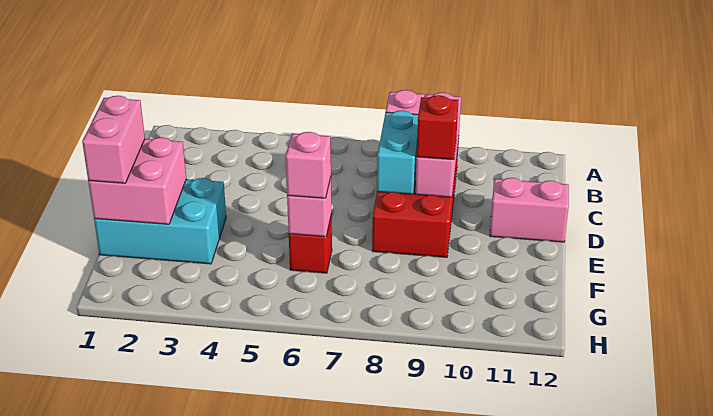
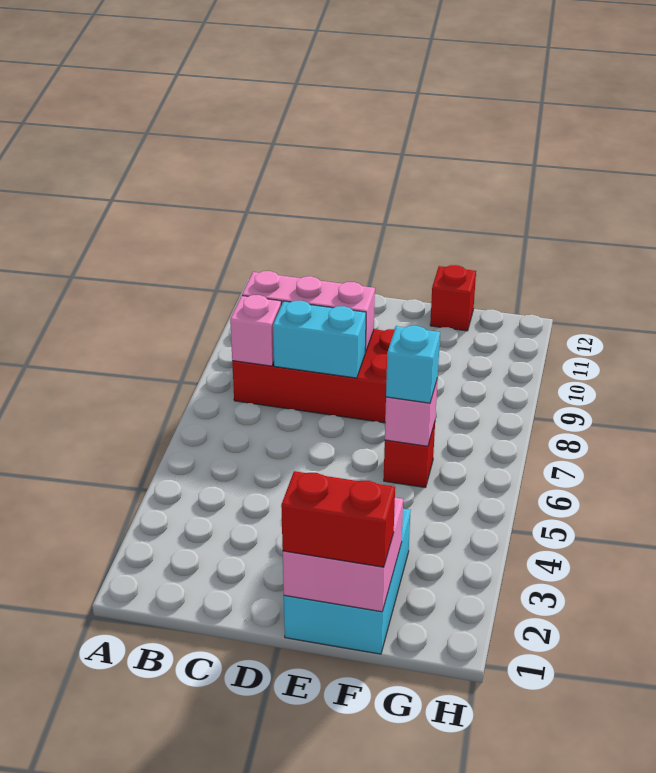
red 1x1 brick [417,95,458,160] -> red 1x1 brick moved to [430,265,476,331]
pink 1x2 brick [490,178,569,242] -> none
pink 1x2 brick [82,96,145,183] -> red 1x2 brick [281,471,395,567]
pink 1x1 brick [286,132,331,198] -> cyan 1x1 brick [386,326,440,403]

